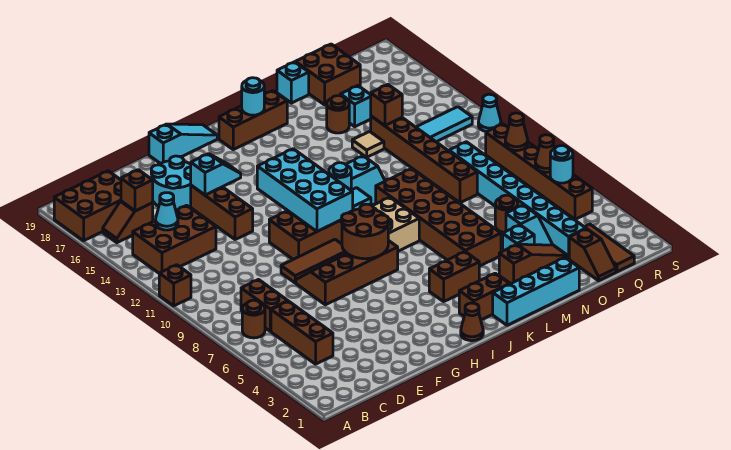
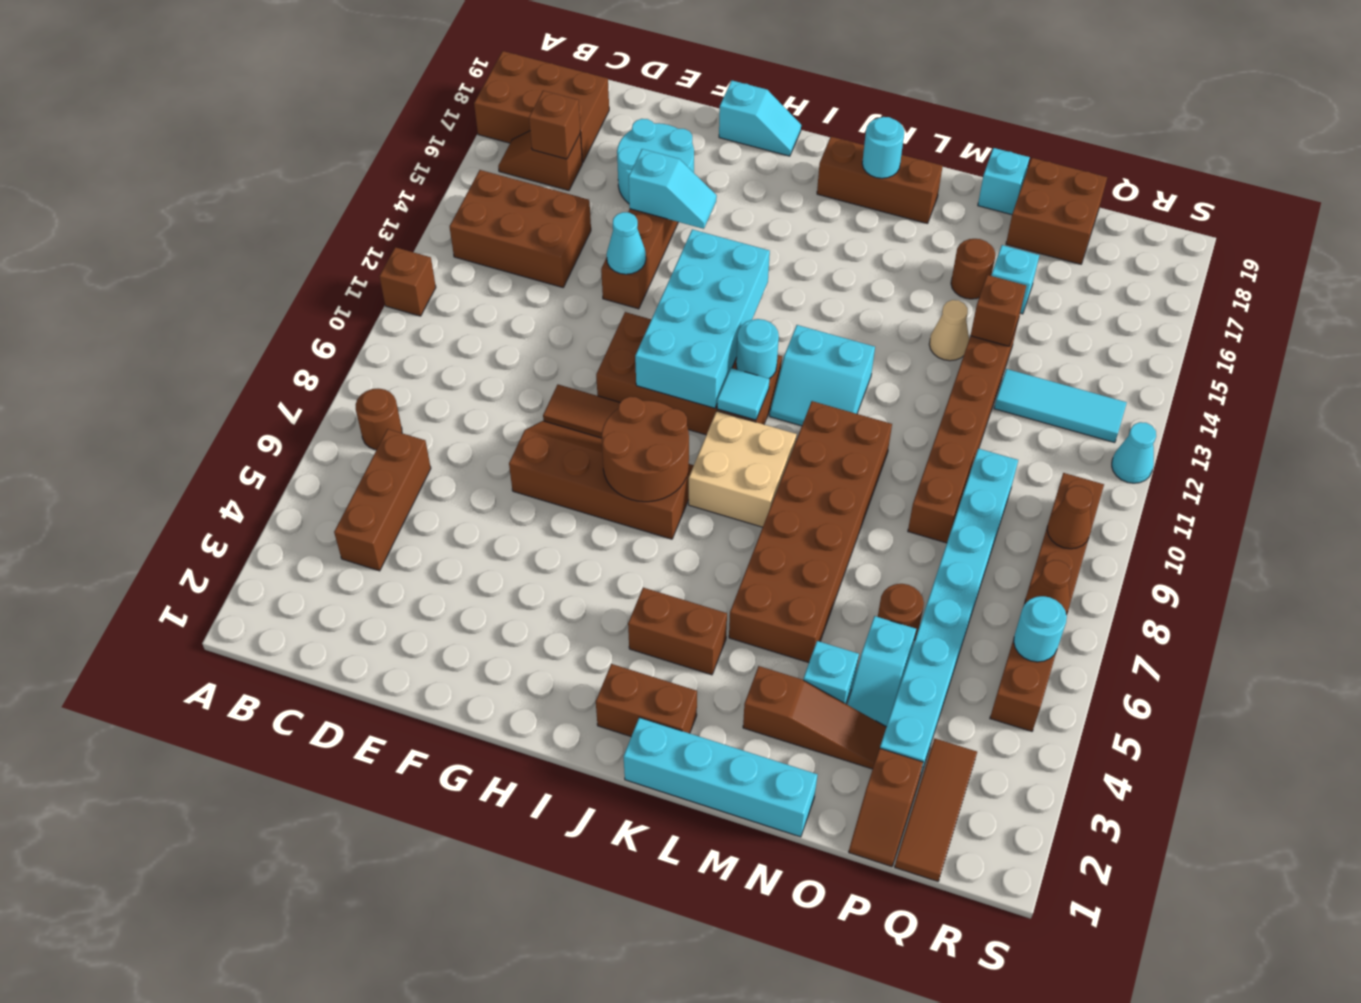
brown 1x2 brick [241,280,288,332] -> none
cyan 1x1 cone [156,193,178,230] -> cyan 1x1 cone moved to [607,212,646,274]
cyan 1x3 slope [149,124,217,163] -> cyan 1x2 slope [719,81,801,156]
brown 1x1 cone [461,303,483,341] -> none
tan 1x1 tile [352,131,384,157] -> tan 1x1 cone [929,300,969,361]

